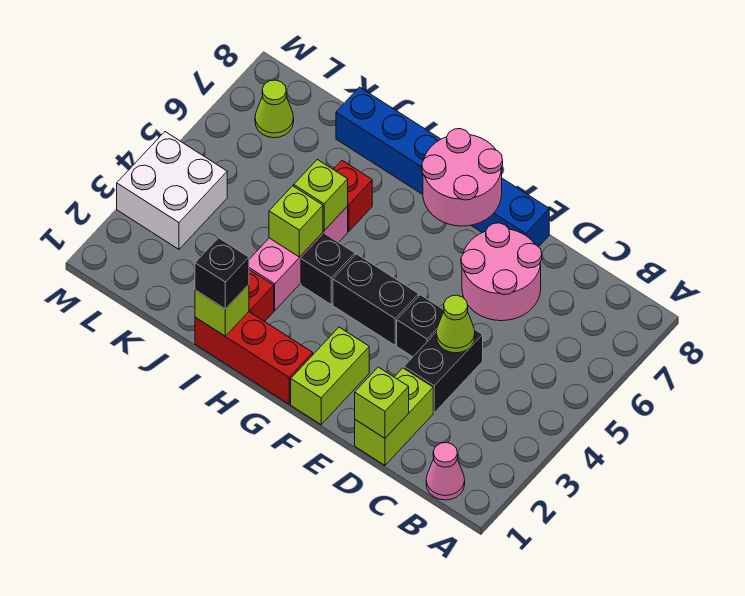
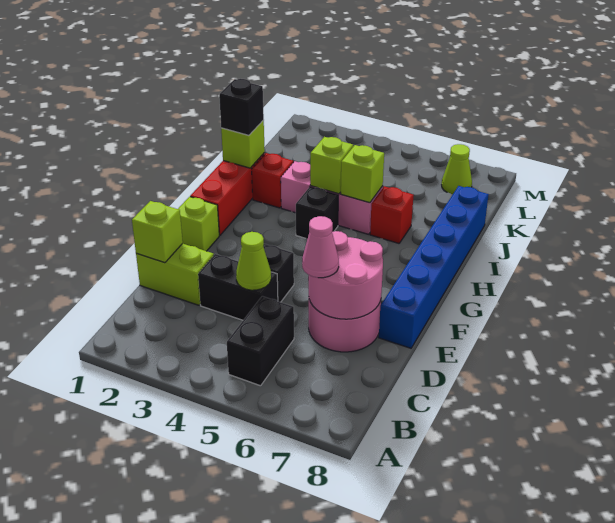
pink 1x1 cone [426,443,465,500] -> pink 1x1 cone moved to [302,216,339,278]
lime 1x2 brick [291,327,369,425] -> lime 1x1 brick [178,197,219,251]
black 1x2 brick [333,254,419,345] -> black 1x2 brick moved to [227,296,294,386]
pink 2x2 round brick [422,129,503,226] -> pink 2x2 round brick moved to [309,231,383,319]
white 2x2 brick [117,132,227,249] -> none

